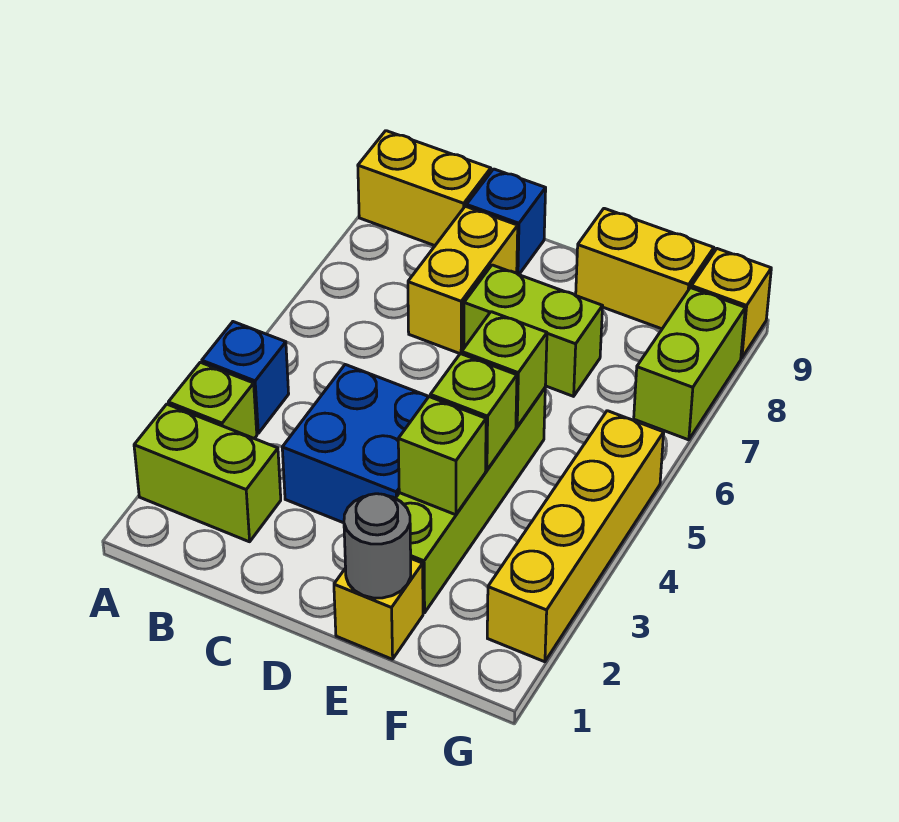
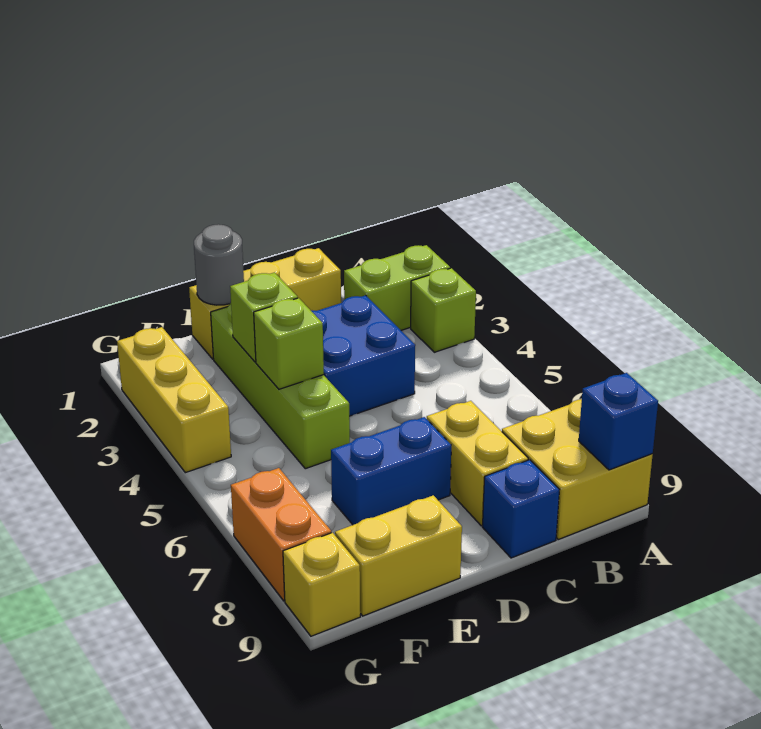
blue 1x1 brick [202,322,289,433] -> blue 1x1 brick moved to [579,373,658,470]
yellow 1x2 brick [358,131,491,246] -> yellow 2x2 brick [502,399,653,539]
lime 1x2 brick [464,265,603,396] -> blue 1x2 brick [331,417,451,525]
yellow 1x1 brick [334,559,423,659] -> yellow 1x3 brick [189,248,341,359]
lime 1x1 brick [462,312,547,427] -> none
yellow 1x4 brick [487,411,664,662] -> yellow 1x3 brick [117,327,231,473]
lime 1x2 brick [634,288,745,440] -> orange 1x2 brick [231,468,331,601]

